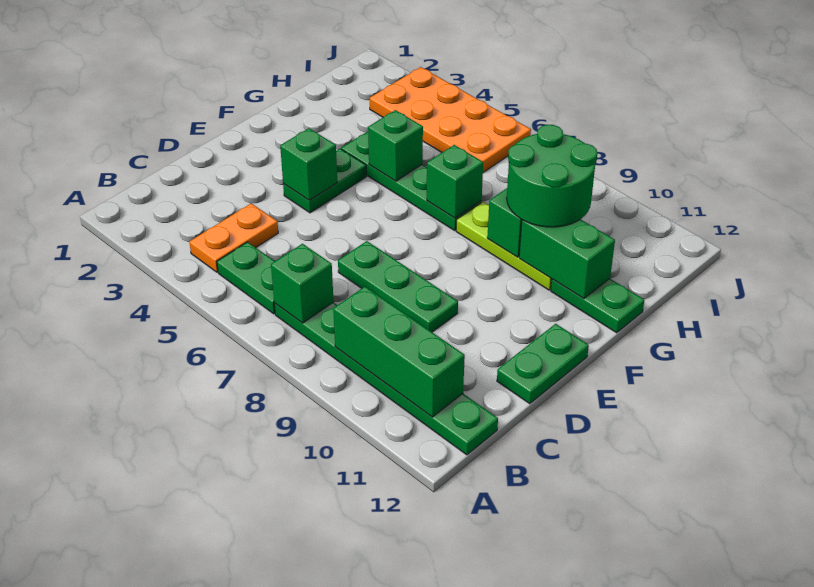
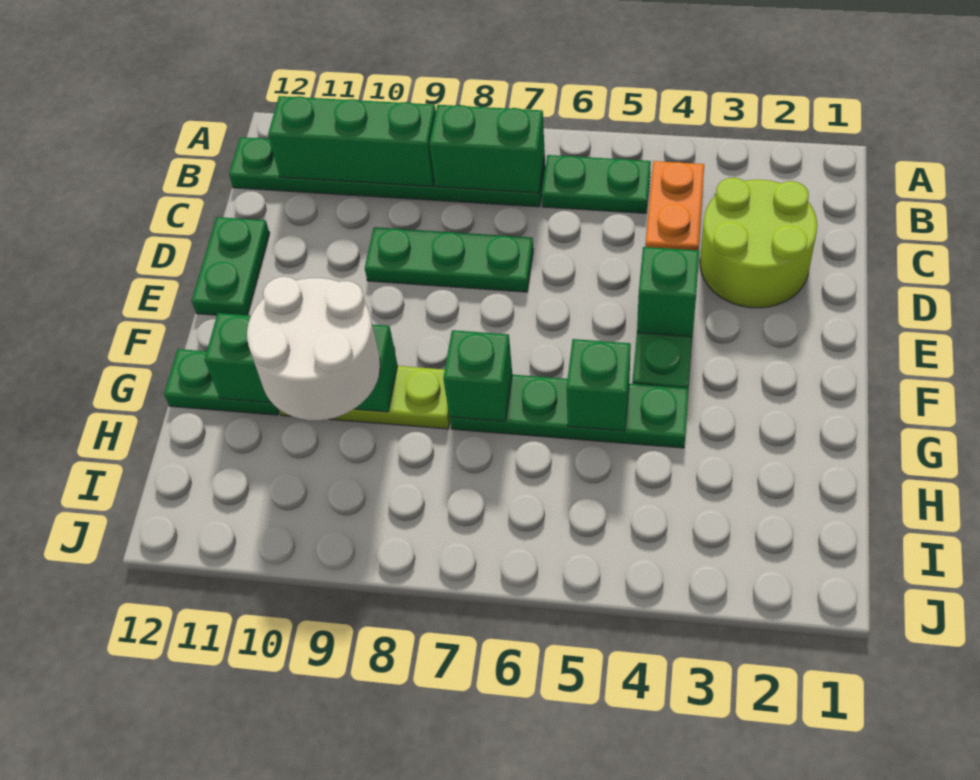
green 1x1 brick [271,244,334,323] -> green 1x2 brick [430,105,545,193]
none -> lime 2x2 round brick [700,178,817,308]
green 2x2 round brick [507,125,597,227] -> white 2x2 round brick [247,277,380,420]
orange 2x4 plate [370,67,531,172] -> none

